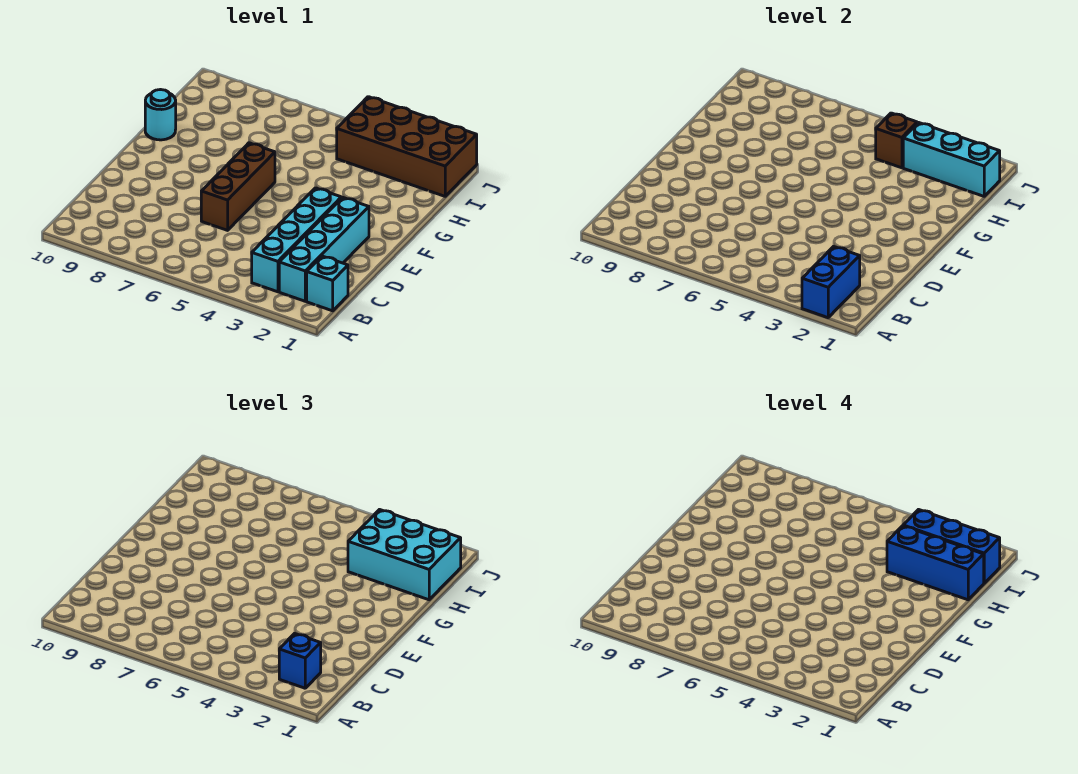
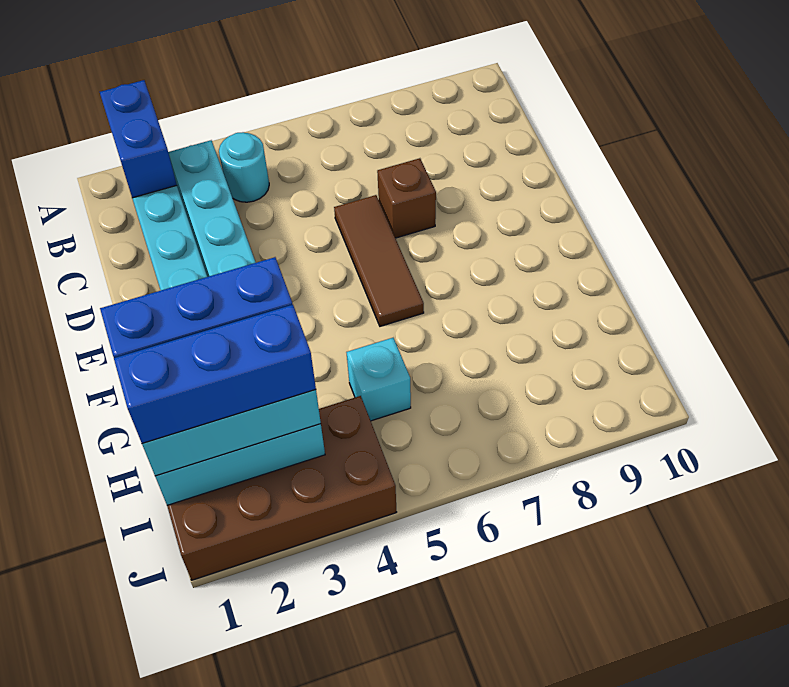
cyan 1x1 brick [307,256,348,311] -> cyan 1x1 brick moved to [346,338,411,421]
blue 1x1 brick [279,634,321,688] -> none
brown 1x3 brick [201,143,275,230] -> brown 1x3 tile [334,195,424,326]
cyan 1x1 round brick [145,90,176,140] -> cyan 1x1 round brick moved to [219,132,269,202]
brown 1x1 brick [876,113,917,168] -> brown 1x1 brick moved to [377,158,436,238]

